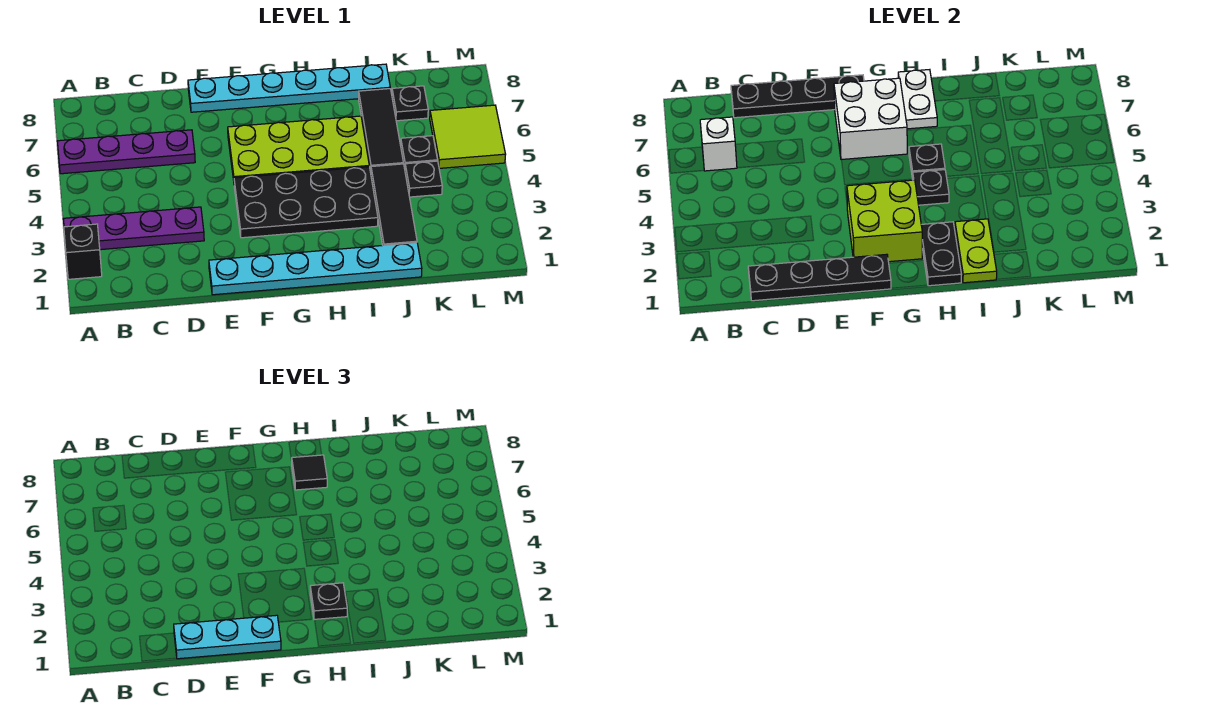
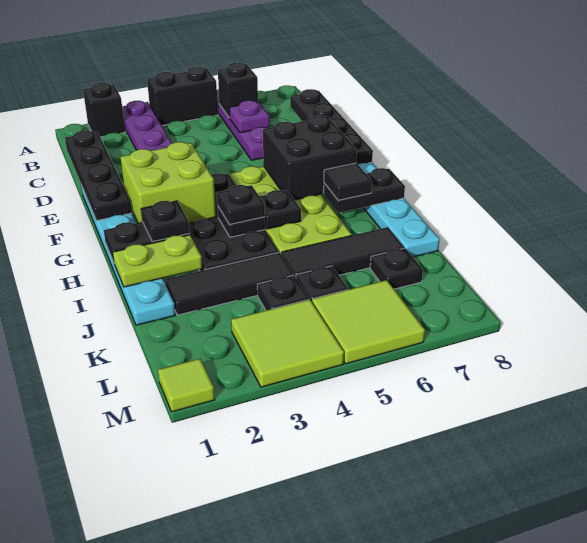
none -> black 1x2 brick [147,67,218,125]
white 1x1 brick [700,117,737,171] -> black 1x1 brick [218,63,258,118]
none -> purple 1x1 plate [229,100,270,133]
cyan 1x3 plate [174,615,281,659] -> none
white 2x2 brick [834,78,907,160] -> black 2x2 brick [263,115,357,200]
none -> black 1x1 plate [217,185,265,224]
white 1x2 plate [898,70,937,129] -> black 1x2 plate [324,168,405,213]
none -> lime 2x2 tile [231,299,344,387]
none -> lime 1x1 tile [158,359,215,412]

